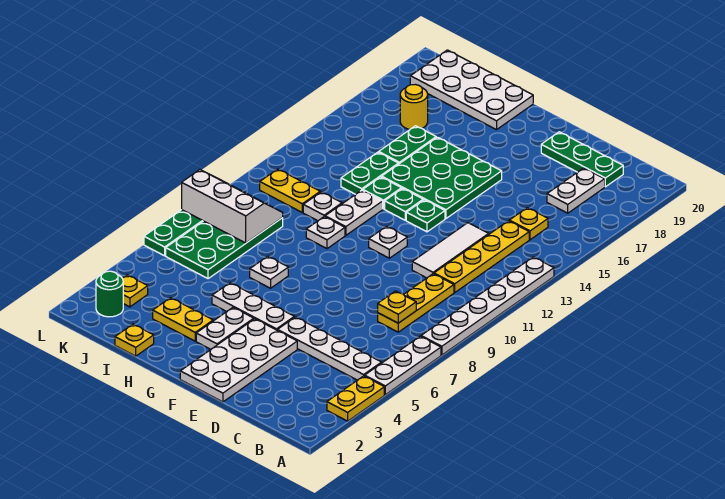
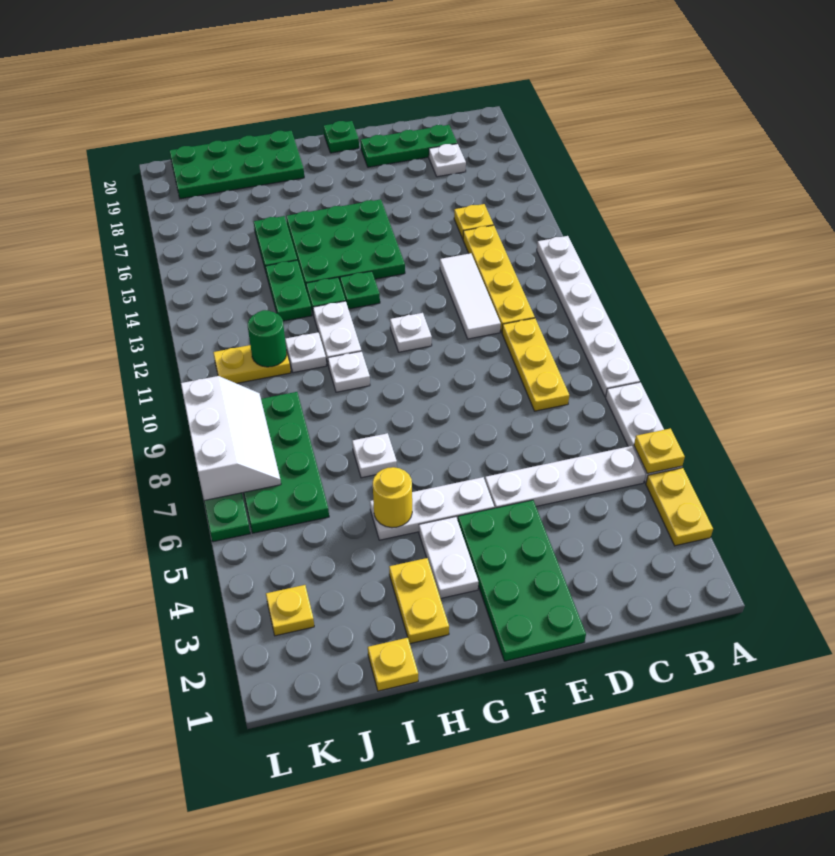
yellow 1x1 plate [378,291,416,323] -> yellow 1x1 plate moved to [634,428,685,473]
white 1x2 plate [547,168,605,213] -> white 1x1 plate [429,144,466,177]
white 2x4 plate [180,319,297,402] -> green 2x4 plate [458,500,586,661]
green 1x1 plate [406,200,445,232] -> green 1x1 plate moved to [324,121,359,153]
yellow 1x2 plate [153,298,213,341] -> yellow 1x2 plate turned to [389,558,449,644]
white 2x4 plate [410,50,533,130] -> green 2x4 plate [169,131,304,199]
white 2x3 slope [182,170,283,243] -> white 2x3 slope turned to [181,376,281,501]
yellow 1x1 round brick [400,84,428,129] -> yellow 1x1 round brick moved to [373,467,412,528]
green 1x1 round brick [96,271,123,317] -> green 1x1 round brick moved to [248,310,287,367]

